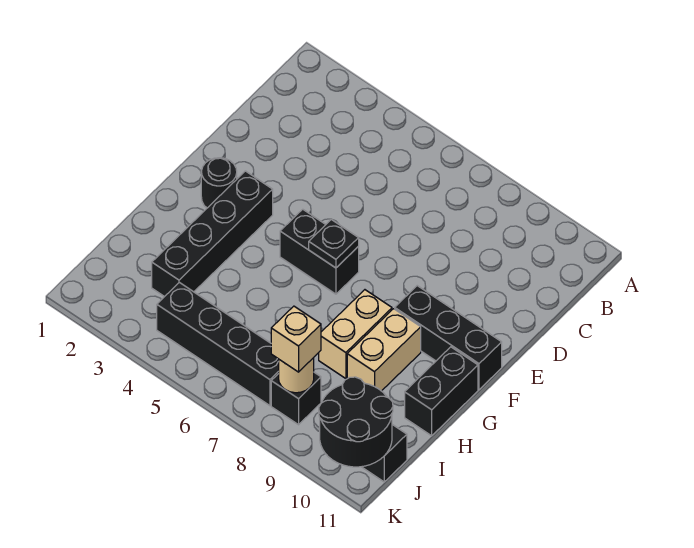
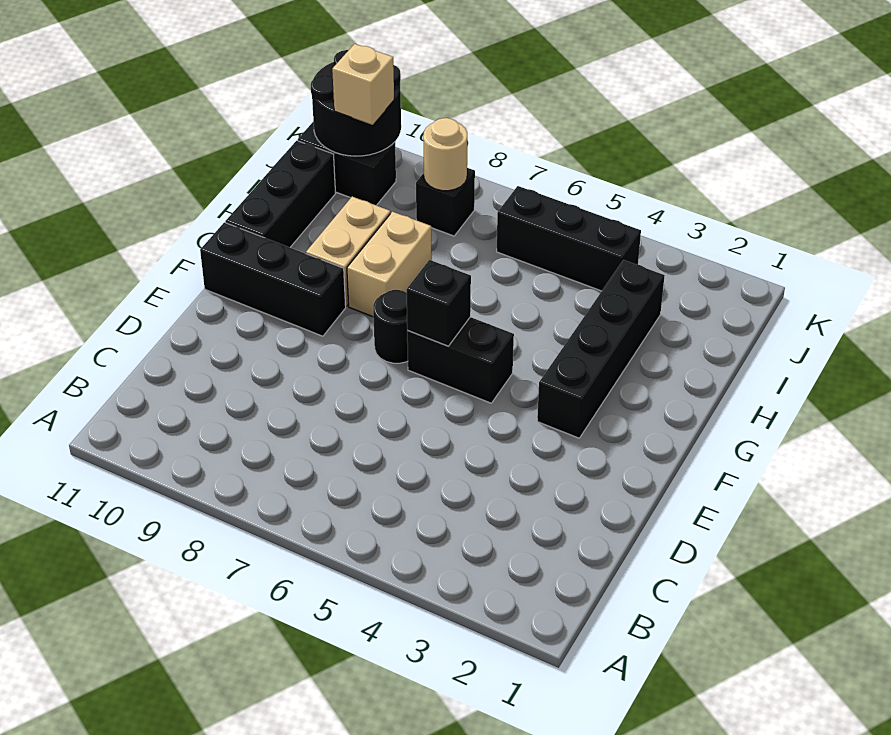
black 1x1 round brick [201,158,237,208] -> black 1x1 round brick moved to [373,290,408,363]
black 1x1 plate [309,219,359,268] -> black 1x1 brick [406,260,471,346]
black 1x2 brick [405,347,478,436] -> black 1x3 brick [225,141,336,247]
black 1x4 brick [157,282,279,406] -> black 1x3 brick [497,186,641,291]
tan 1x1 brick [271,306,321,372] -> tan 1x1 brick moved to [332,44,394,125]

